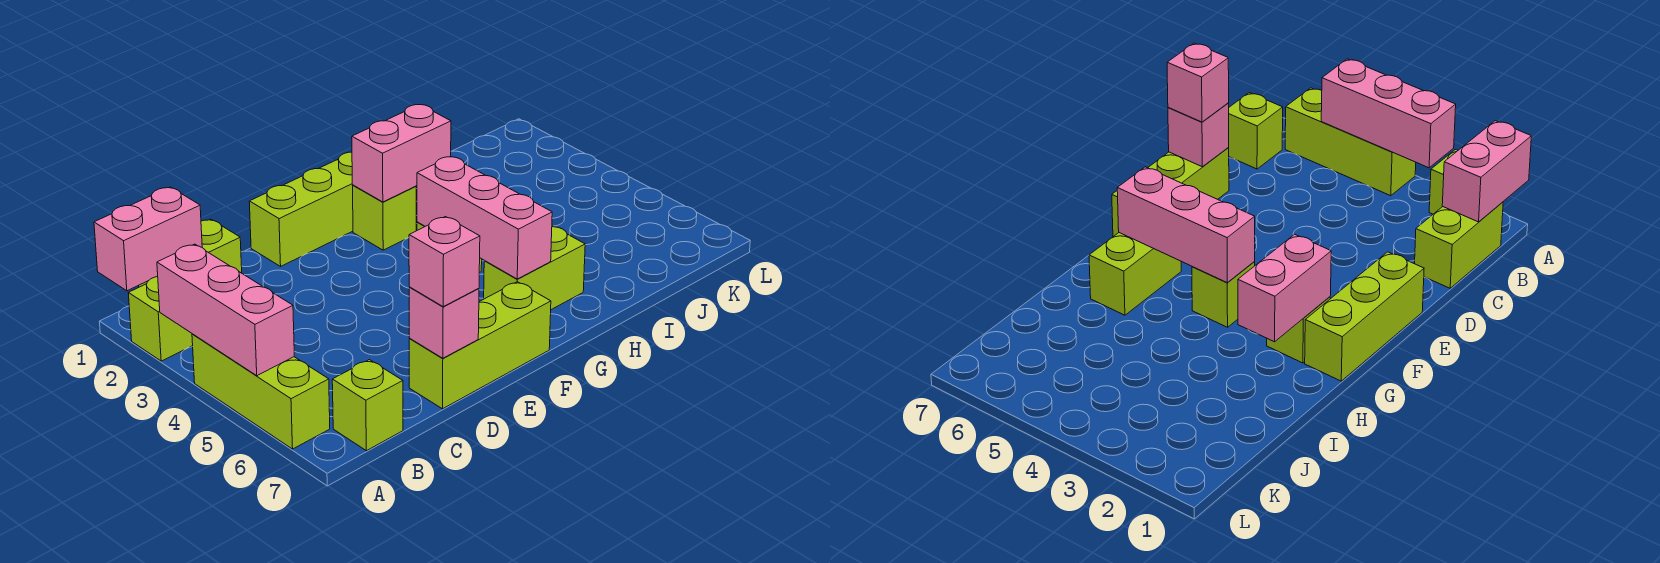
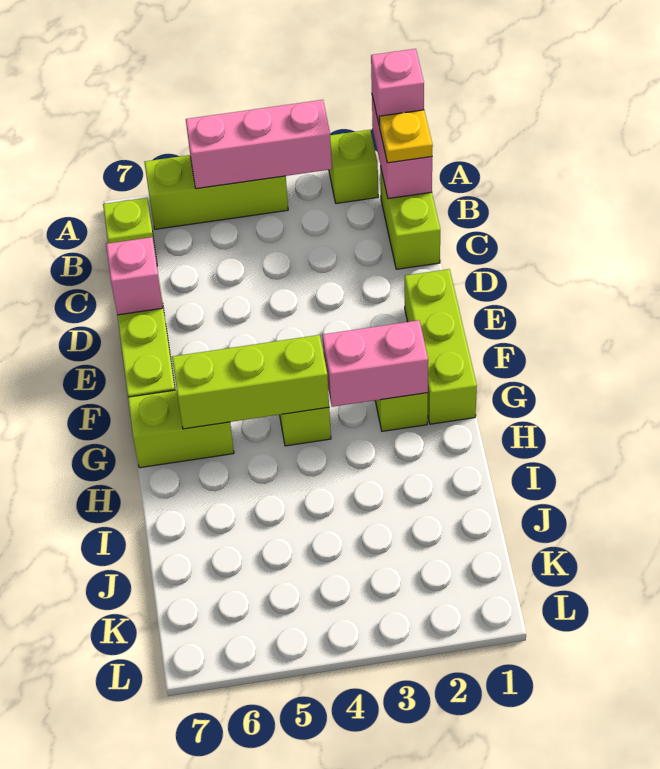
none -> yellow 1x1 plate [379,110,433,163]
pink 1x1 brick [409,217,480,307] -> pink 1x1 brick moved to [371,49,424,126]
pink 1x2 brick [352,105,451,202] -> pink 1x2 brick turned to [322,320,428,407]
pink 1x3 brick [417,156,552,279] -> lime 1x3 brick [172,335,329,429]
lime 1x2 brick [484,226,585,310] -> lime 1x2 brick turned to [128,390,234,468]

